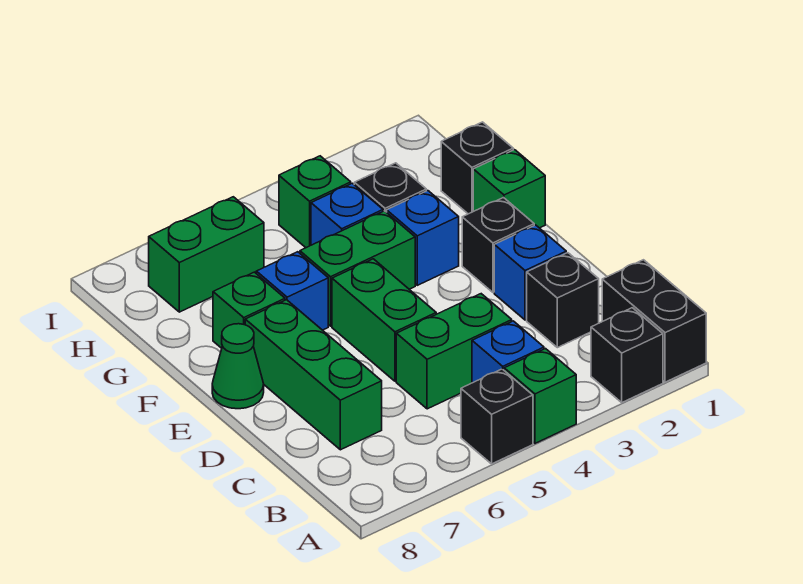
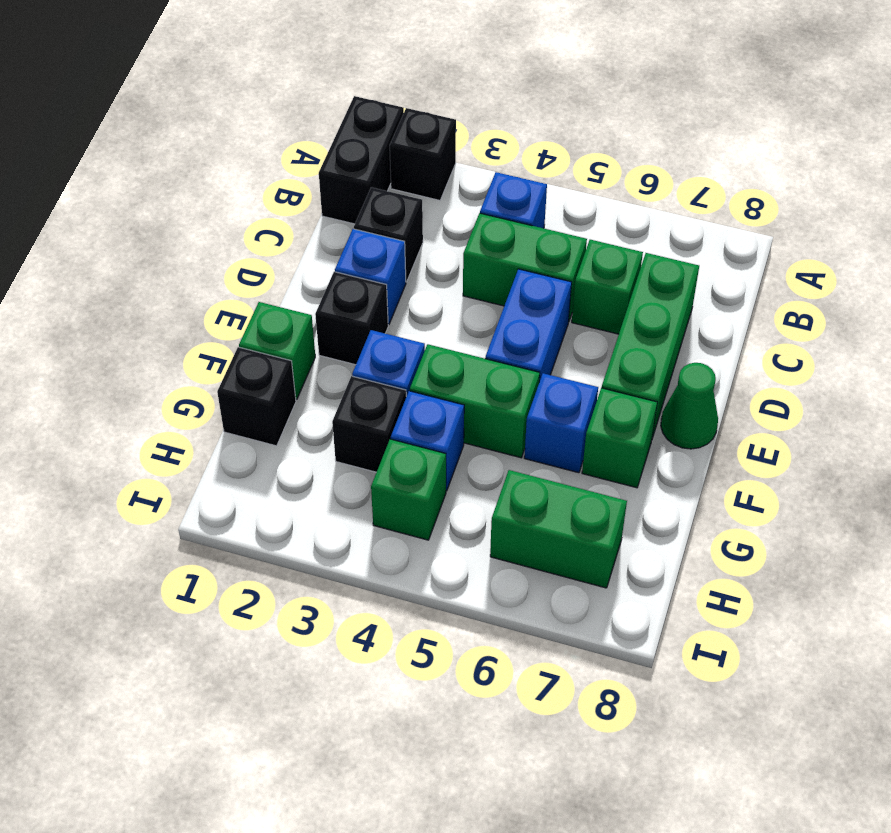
green 1x1 brick [504,349,576,443] -> green 1x1 brick moved to [572,240,643,334]
black 1x1 brick [461,369,533,464] -> none
green 1x2 brick [332,259,436,381] -> blue 1x2 brick [485,269,572,382]

